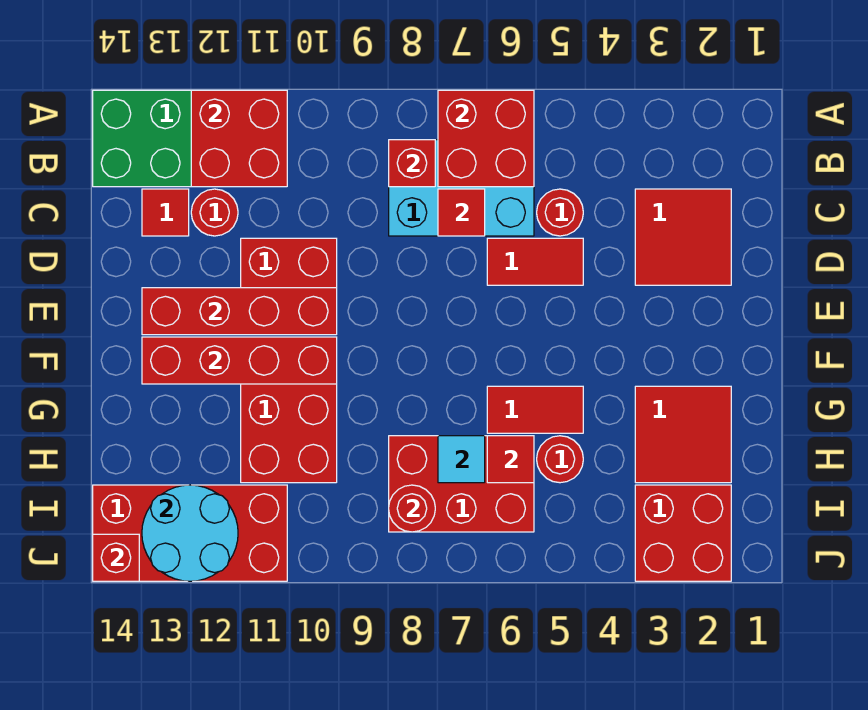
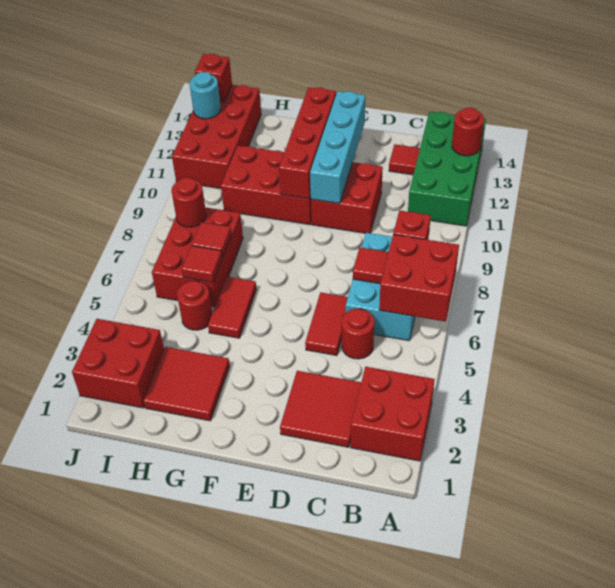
red 2x2 brick [191,90,287,187] -> red 2x2 brick moved to [351,367,435,461]
red 1x1 round brick [191,189,238,236] -> red 1x1 round brick moved to [452,108,484,156]
red 1x4 brick [142,288,337,335] -> cyan 1x4 brick [310,91,365,204]
cyan 1x1 tile [438,436,485,483] -> red 1x1 tile [192,222,231,258]
cyan 2x2 round brick [142,485,238,581] -> cyan 1x1 round brick [190,72,221,119]

